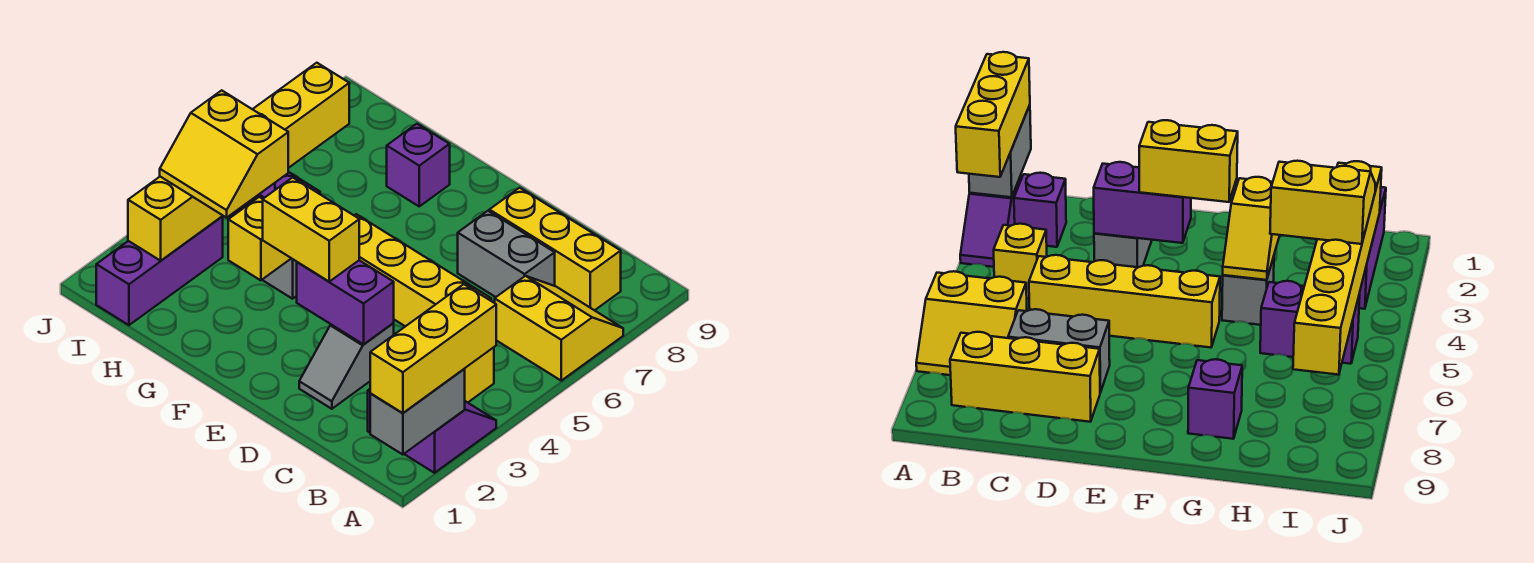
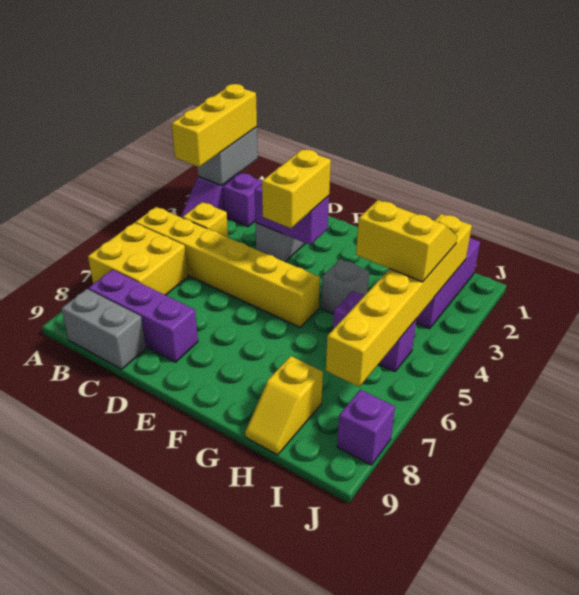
yellow 2x2 slope [495,276,623,381] -> yellow 2x2 brick [88,223,188,295]
yellow 1x3 brick [489,188,621,310] -> purple 1x3 brick [88,270,198,362]
yellow 1x4 brick [354,214,491,326] -> yellow 1x6 brick [135,207,320,327]
grey 1x2 brick [458,211,555,297] -> grey 1x2 brick moved to [61,289,146,369]
yellow 1x2 brick [263,177,359,282] -> yellow 1x2 brick turned to [262,149,331,228]
yellow 1x2 slope [228,197,291,280] -> yellow 1x2 slope moved to [245,356,323,455]
purple 1x1 brick [387,124,450,206] -> purple 1x1 brick moved to [337,390,395,465]

